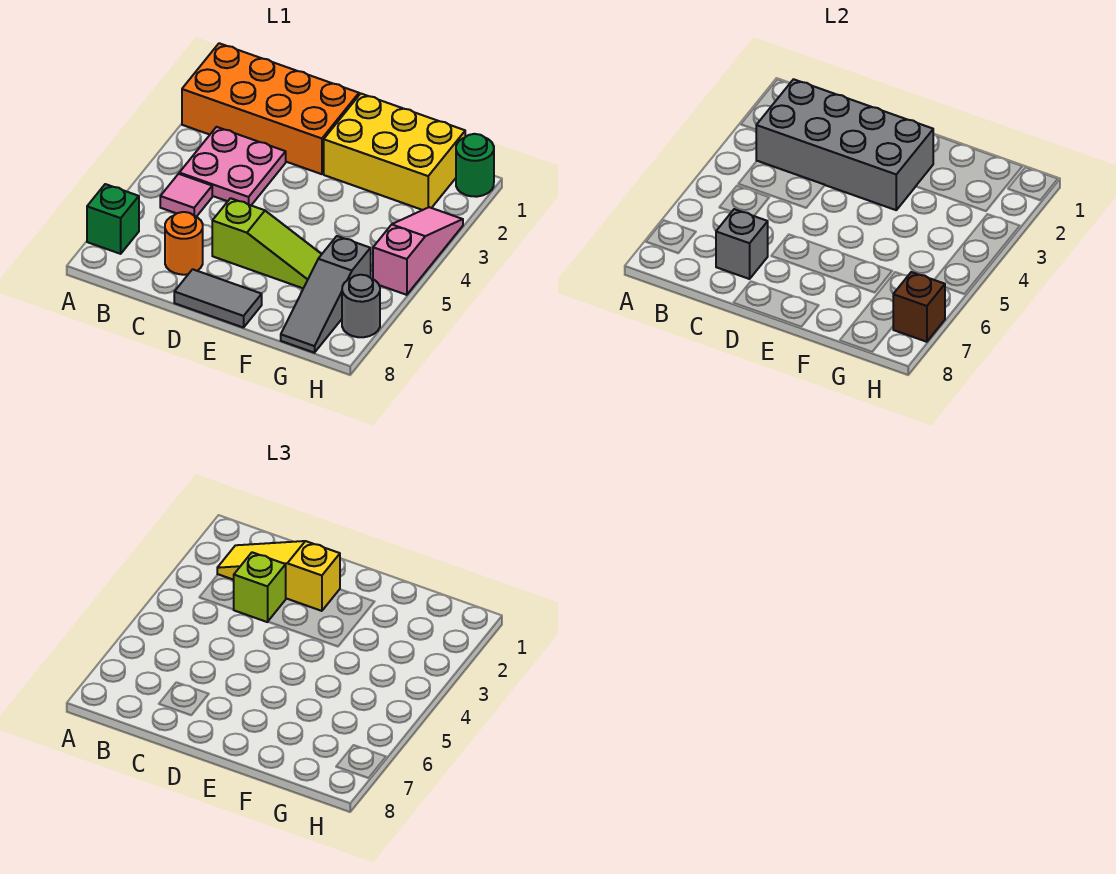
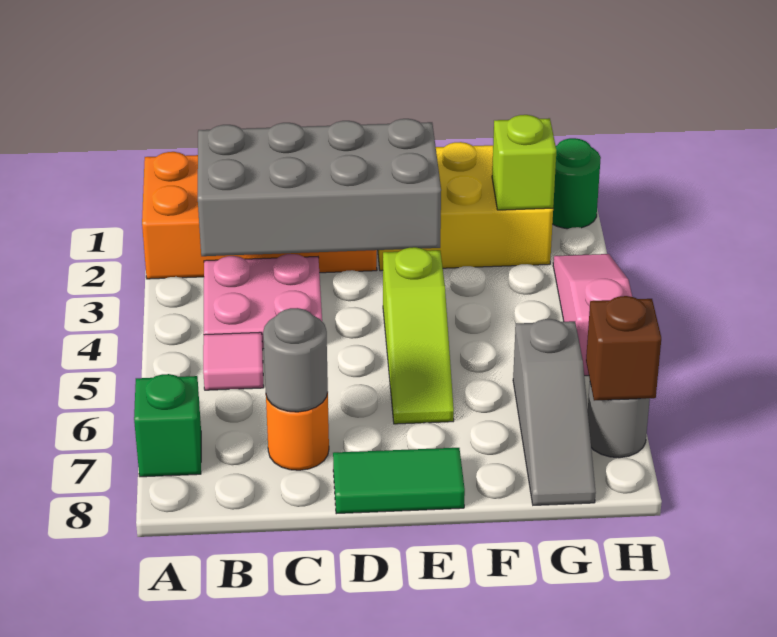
yellow 1x3 slope [217,541,340,611] -> none
lime 1x1 brick [233,552,286,622] -> lime 1x1 brick moved to [492,115,556,210]
grey 1x1 brick [716,209,768,279] -> grey 1x1 round brick [263,308,328,412]
lime 1x3 slope [212,198,322,288] -> lime 1x3 slope turned to [383,247,454,424]
grey 1x2 tile [174,269,262,328] -> green 1x2 tile [333,448,465,514]

